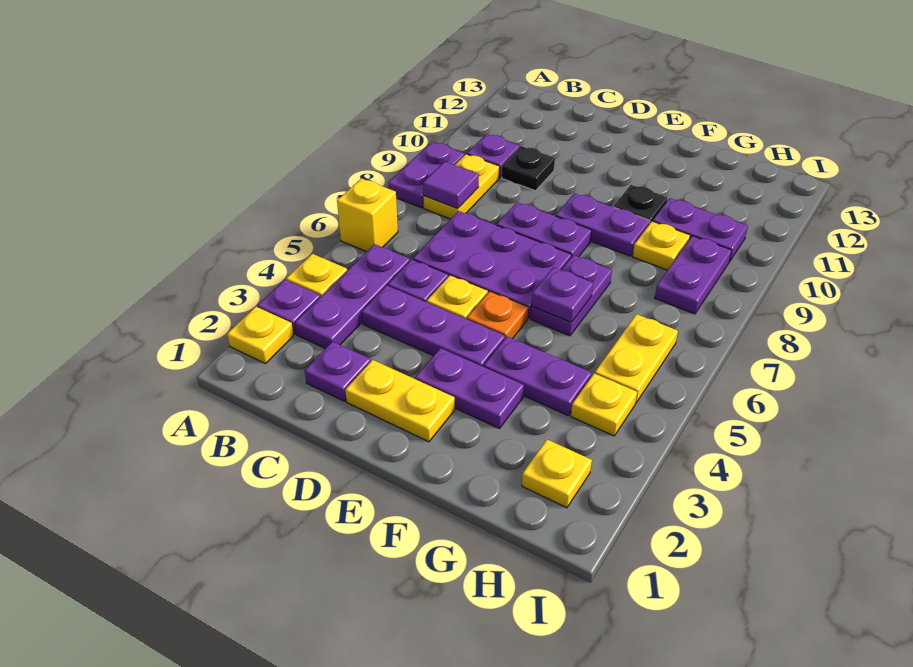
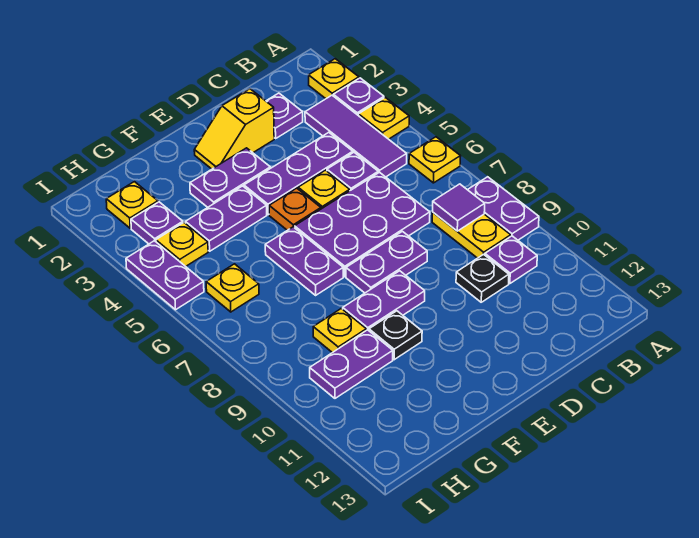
yellow 1x1 brick [337,178,398,252] -> yellow 1x1 plate [409,137,461,183]
purple 1x3 plate [295,244,410,349] -> purple 1x3 tile [305,95,407,177]
yellow 1x2 plate [345,360,455,442] -> yellow 1x2 slope [194,89,274,169]
purple 1x1 plate [532,267,593,322] -> purple 1x1 plate moved to [131,202,183,244]
yellow 1x2 plate [595,314,678,403] -> yellow 1x1 plate [206,264,259,312]
purple 1x2 plate [655,236,732,314] -> purple 1x2 plate moved to [126,241,204,310]

